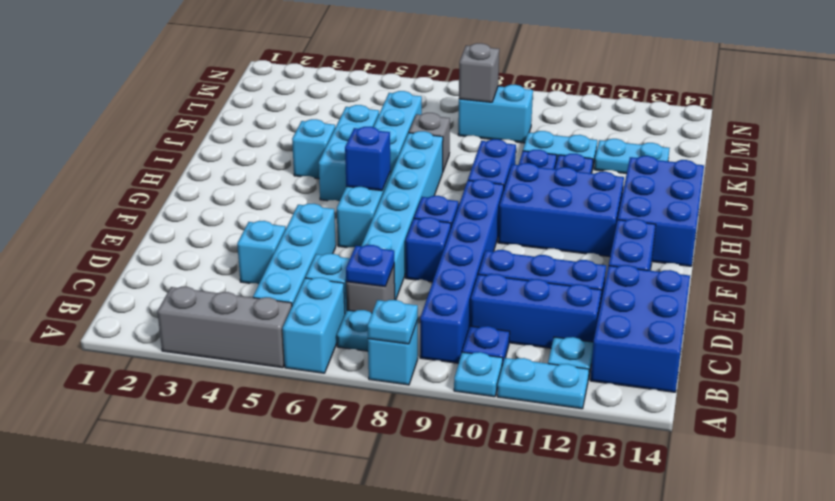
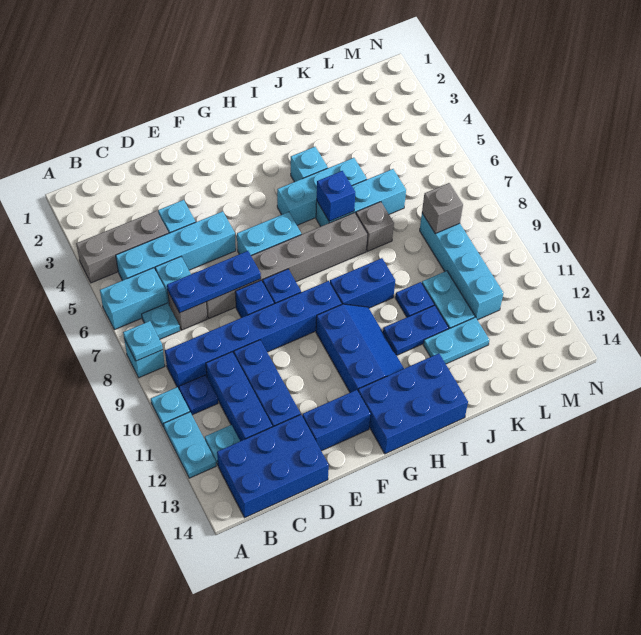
grey 1x3 brick [157,287,292,368] -> grey 1x3 brick turned to [76,211,168,283]
blue 1x1 plate [346,245,394,286] -> blue 1x3 plate [167,251,261,313]
cyan 1x6 brick [362,131,443,300] -> grey 1x6 brick [206,213,368,318]
blue 1x1 brick [345,127,390,191] -> blue 1x1 brick moved to [317,171,355,221]
blue 2x3 brick [498,163,624,257] -> blue 2x3 slope [316,304,404,392]
cyan 1x2 plate [594,139,670,174] -> cyan 1x2 plate turned to [423,317,489,364]
cyan 1x2 brick [458,85,533,143] -> cyan 1x4 brick [420,213,503,320]

